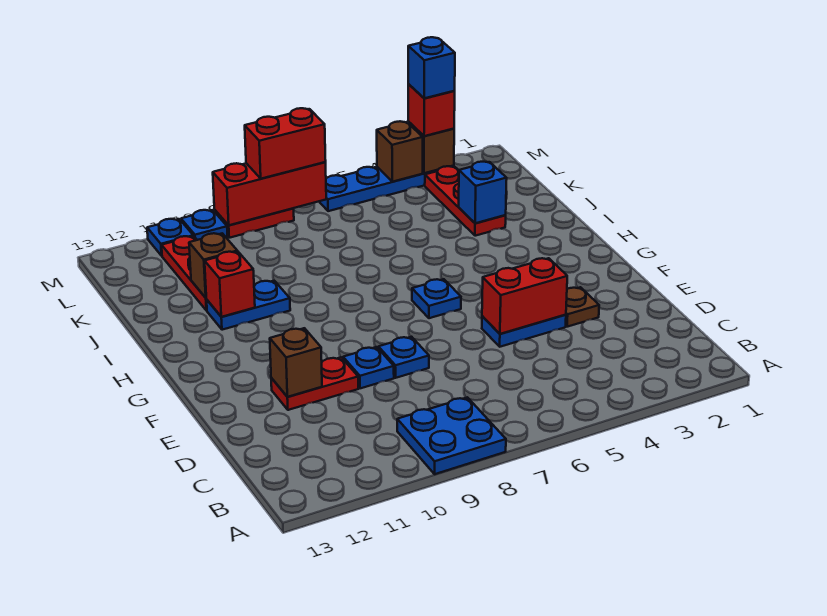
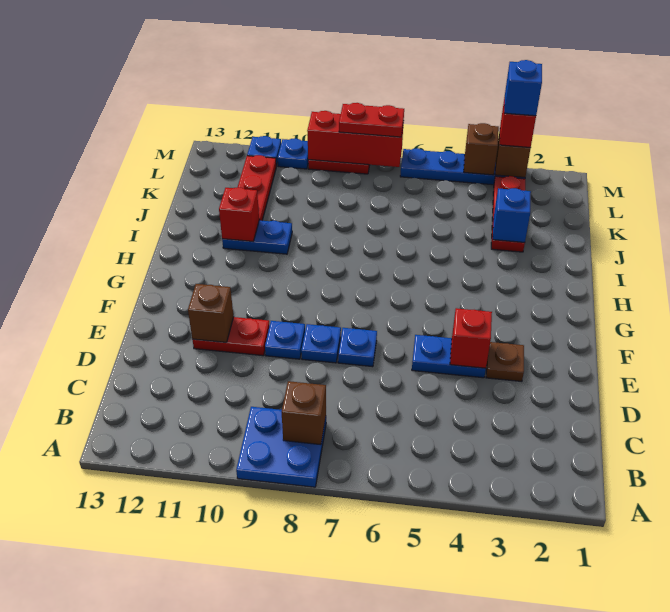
red 1x2 brick [482,258,567,334] -> red 1x1 brick [450,308,492,368]
blue 1x1 plate [412,279,461,318] -> blue 1x1 plate moved to [338,328,377,367]
brown 1x1 brick [189,233,237,298] -> brown 1x1 brick moved to [282,381,326,445]
red 1x2 brick [245,108,326,179] -> red 1x2 plate [339,103,404,137]

